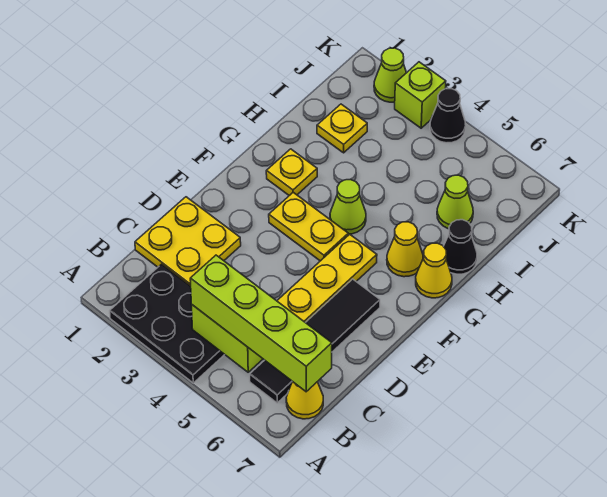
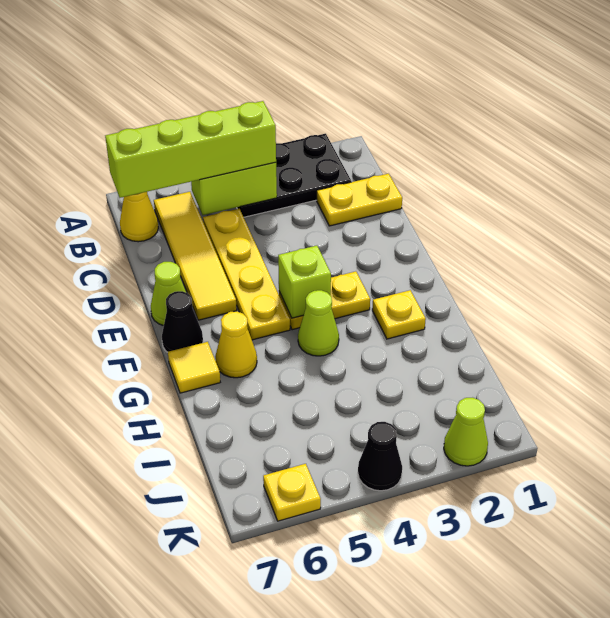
black 1x4 tile [250,279,380,403] -> yellow 1x4 tile [154,192,237,320]
yellow 2x2 plate [135,197,241,286] -> yellow 1x2 plate [317,174,402,226]
yellow 1x1 cone [416,243,452,298] -> yellow 1x1 tile [168,342,220,393]
black 1x1 cone [444,220,477,274] -> black 1x1 cone moved to [162,291,203,352]
yellow 1x1 plate [317,104,367,153] -> yellow 1x1 plate moved to [263,464,321,521]
lime 1x1 cone [437,175,473,229] -> lime 1x1 cone moved to [151,262,186,326]
lime 1x1 brick [395,62,446,128] -> lime 1x1 brick moved to [278,246,331,318]

